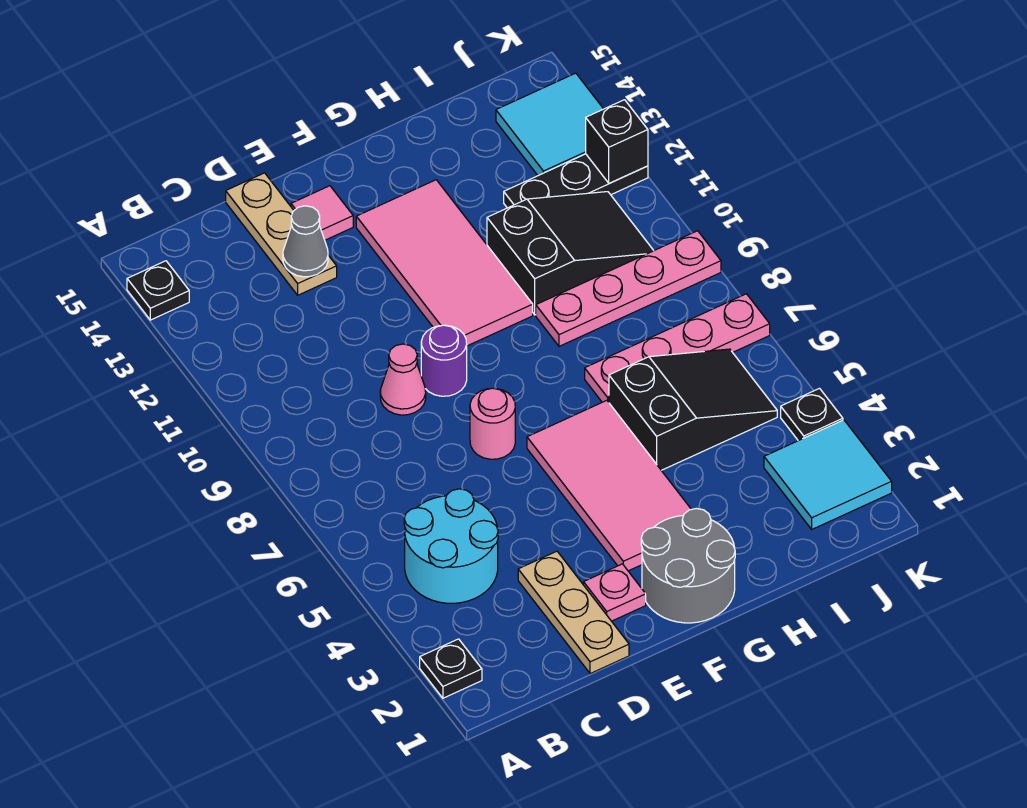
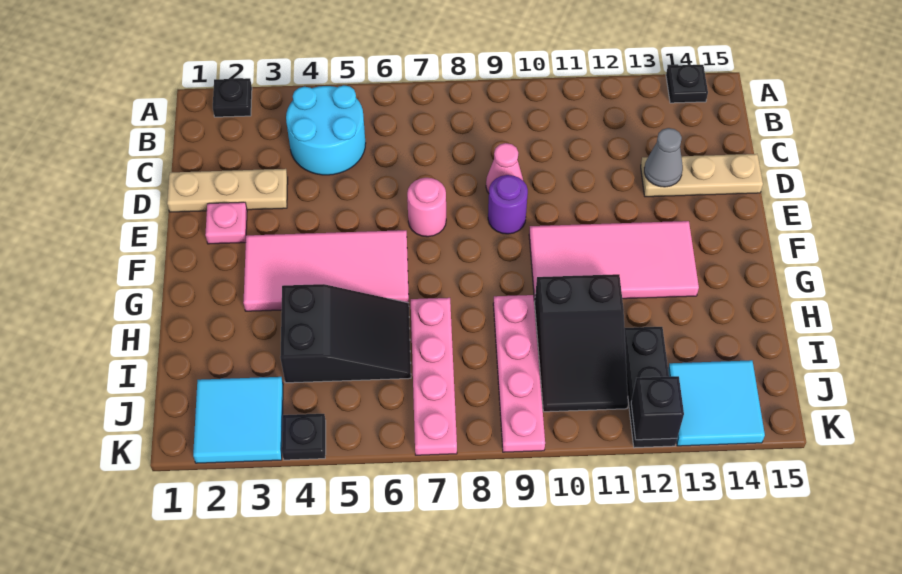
pink 1x1 tile [291,186,353,240] -> none
grey 2x2 round brick [641,508,735,623] -> none
black 2x3 slope [609,349,777,470] -> black 2x3 slope turned to [280,284,411,383]

